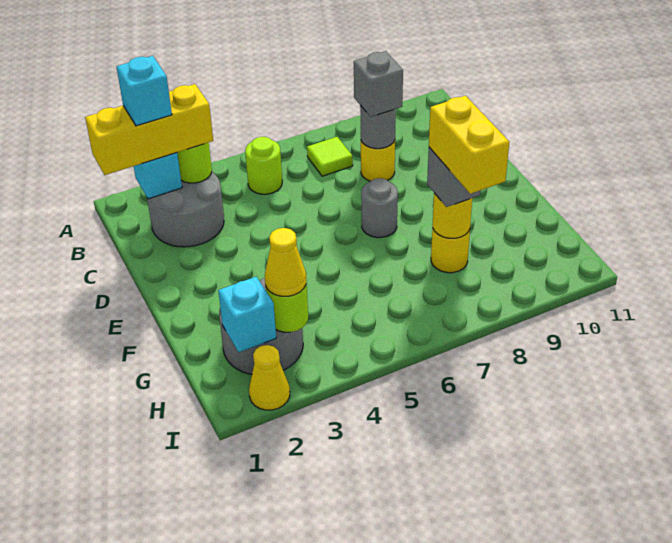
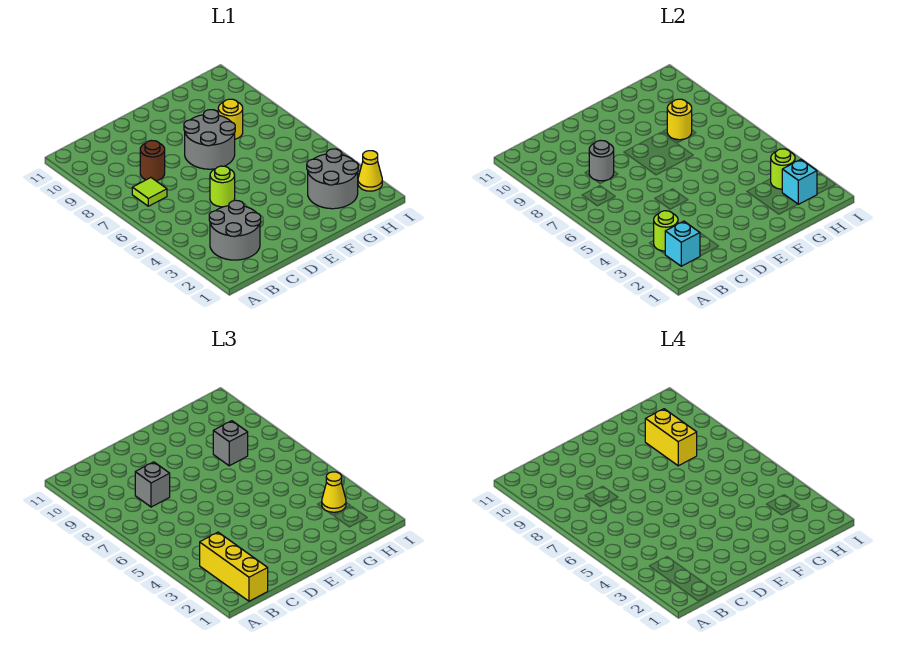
cyan 1x1 brick [117,56,172,126] -> none
lime 1x1 round brick [245,137,282,194] -> lime 1x1 round brick moved to [210,166,235,207]
yellow 1x1 round brick [361,141,395,181] -> brown 1x1 round brick [140,140,165,181]
grey 1x1 round brick [361,178,398,238] -> grey 2x2 round brick [184,110,235,169]
yellow 1x2 brick [429,96,509,194] -> yellow 1x2 brick turned to [645,409,697,466]

